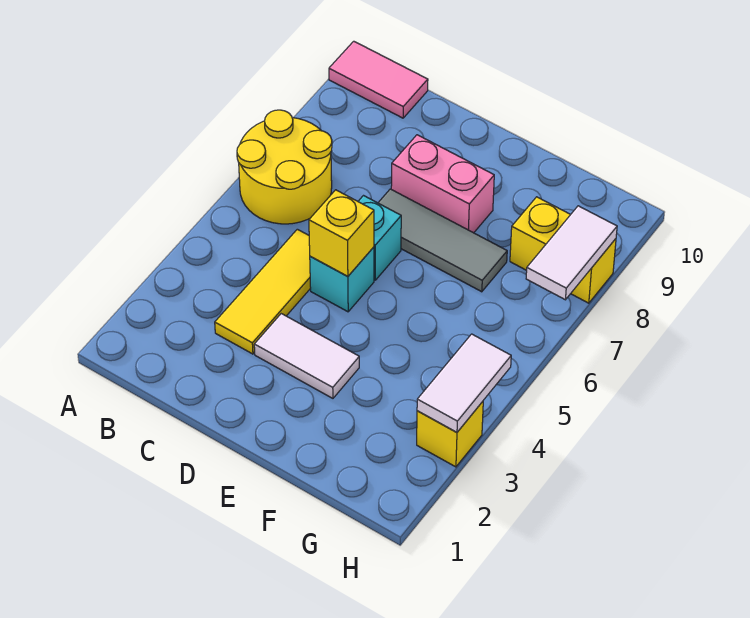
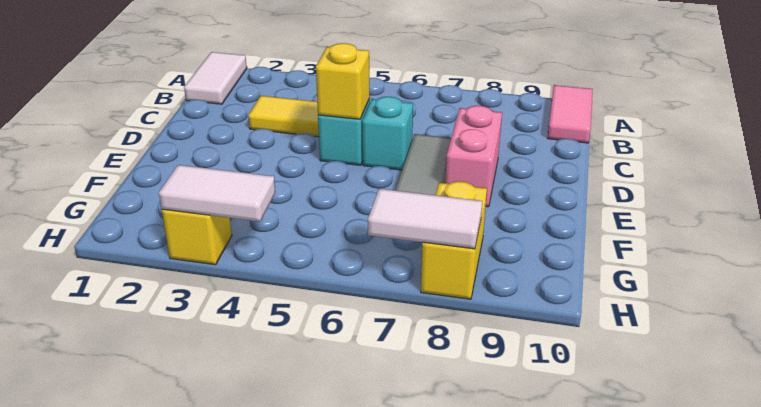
yellow 2x2 round brick [237,110,332,224] -> none
white 1x2 tile [254,314,359,398] -> white 1x2 tile moved to [184,52,247,104]

